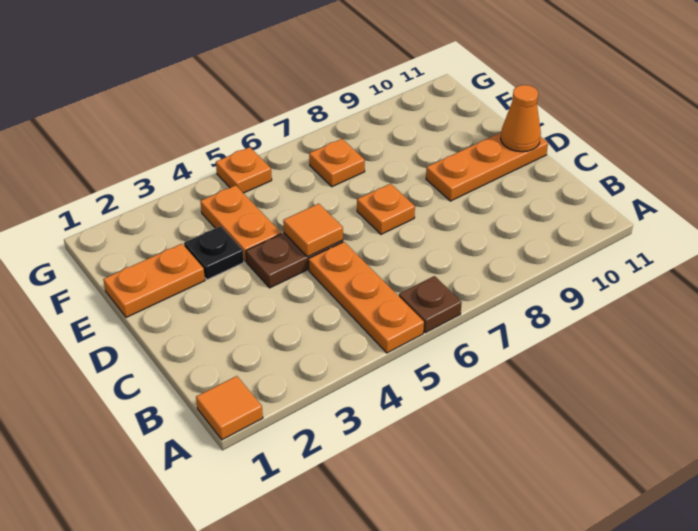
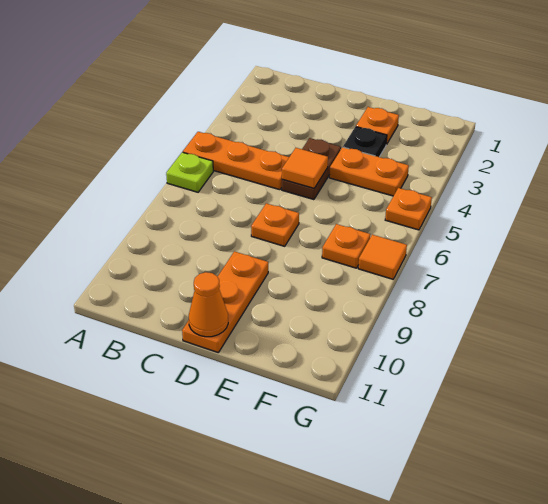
orange 1x1 tile [196,376,263,440] -> orange 1x1 tile moved to [358,235,407,279]
brown 1x1 plate [399,276,462,333] -> lime 1x1 plate [166,152,213,192]
orange 1x2 plate [103,244,205,317] -> orange 1x1 plate [356,107,399,144]

